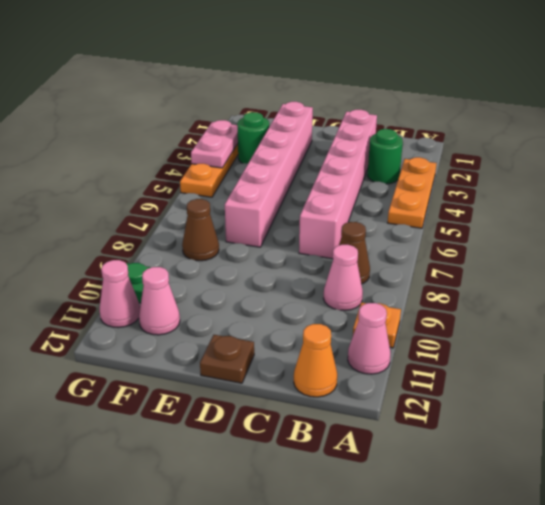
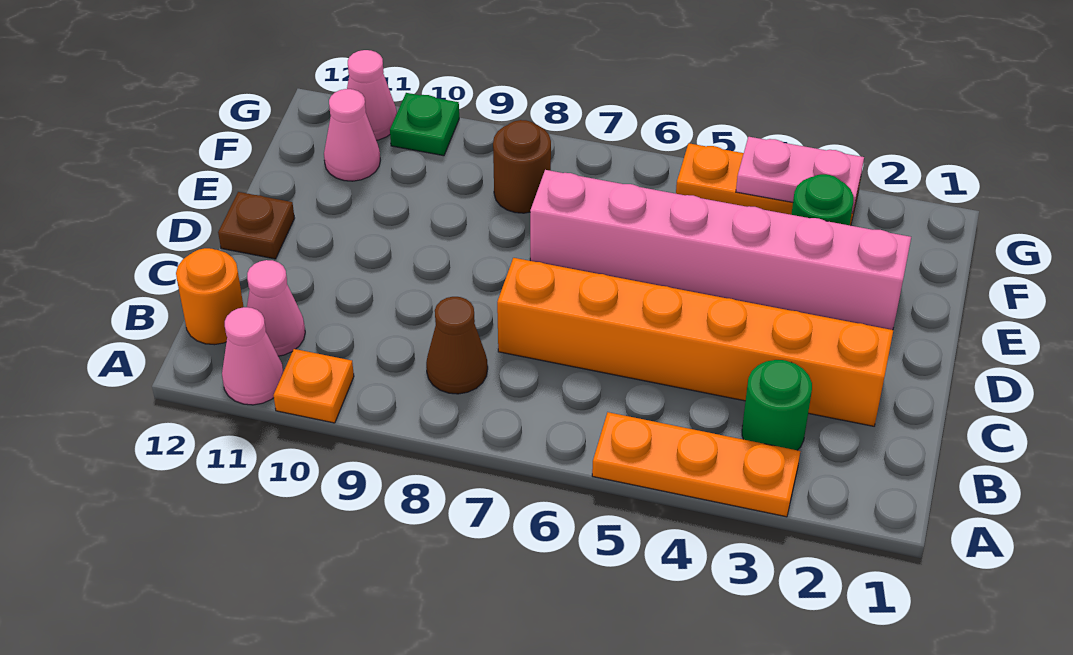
pink 1x1 cone [323,245,363,311] -> pink 1x1 cone moved to [247,260,305,356]
orange 1x1 cone [294,324,337,397] -> orange 1x1 round brick [176,248,244,345]
pink 1x6 brick [299,110,377,259] -> orange 1x6 brick [497,258,893,426]
brown 1x1 cone [182,199,219,261] -> brown 1x1 round brick [493,120,551,213]

